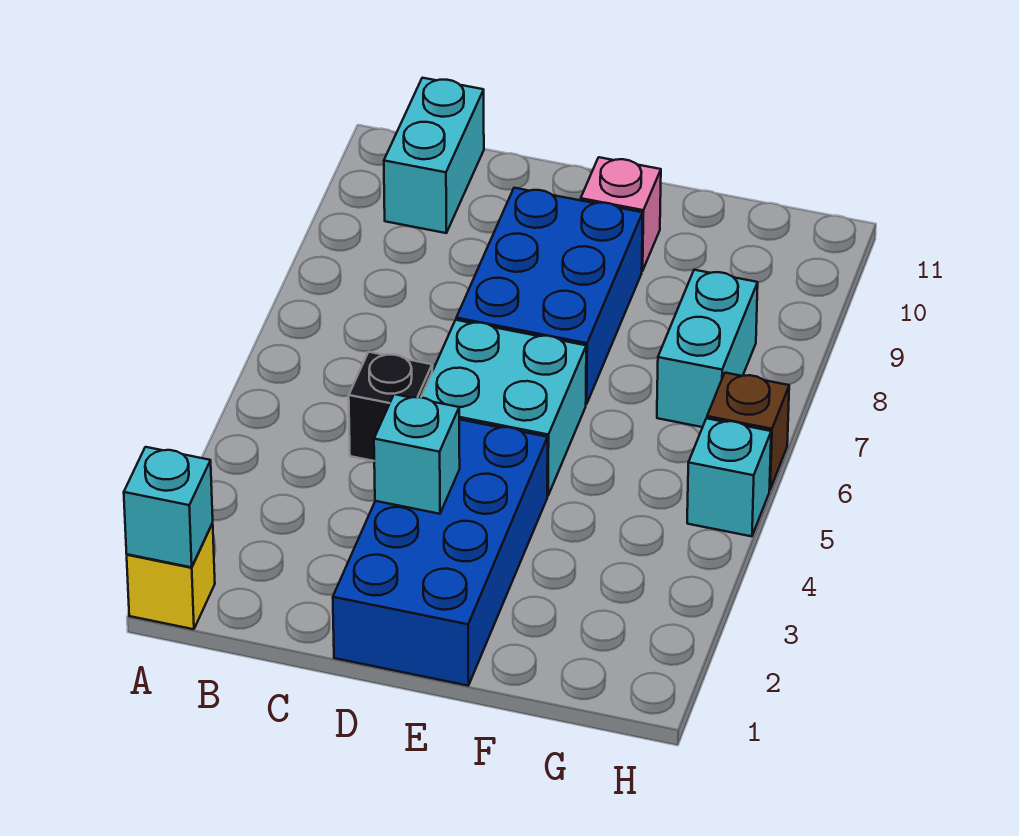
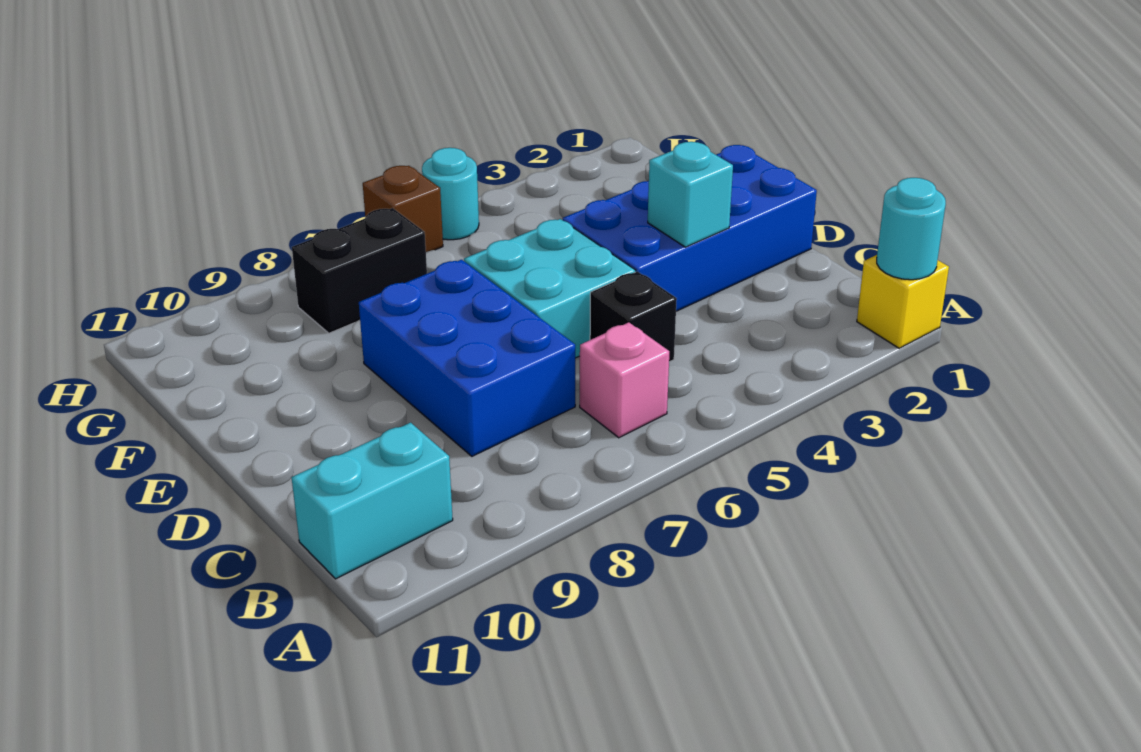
cyan 1x1 brick [124,447,213,567] -> cyan 1x1 round brick [877,178,946,280]
blue 2x3 brick [456,188,643,404] -> blue 2x3 brick turned to [359,260,575,456]
pink 1x1 brick [581,157,661,271] -> pink 1x1 brick moved to [580,322,669,438]
cyan 1x2 brick [657,270,758,427] -> black 1x2 brick [292,208,427,333]
cyan 1x1 brick [687,418,771,536] -> cyan 1x1 round brick [422,148,479,240]

